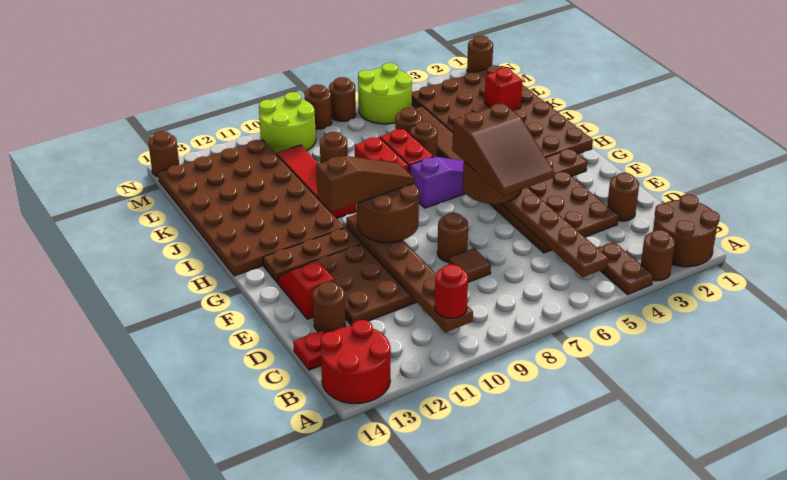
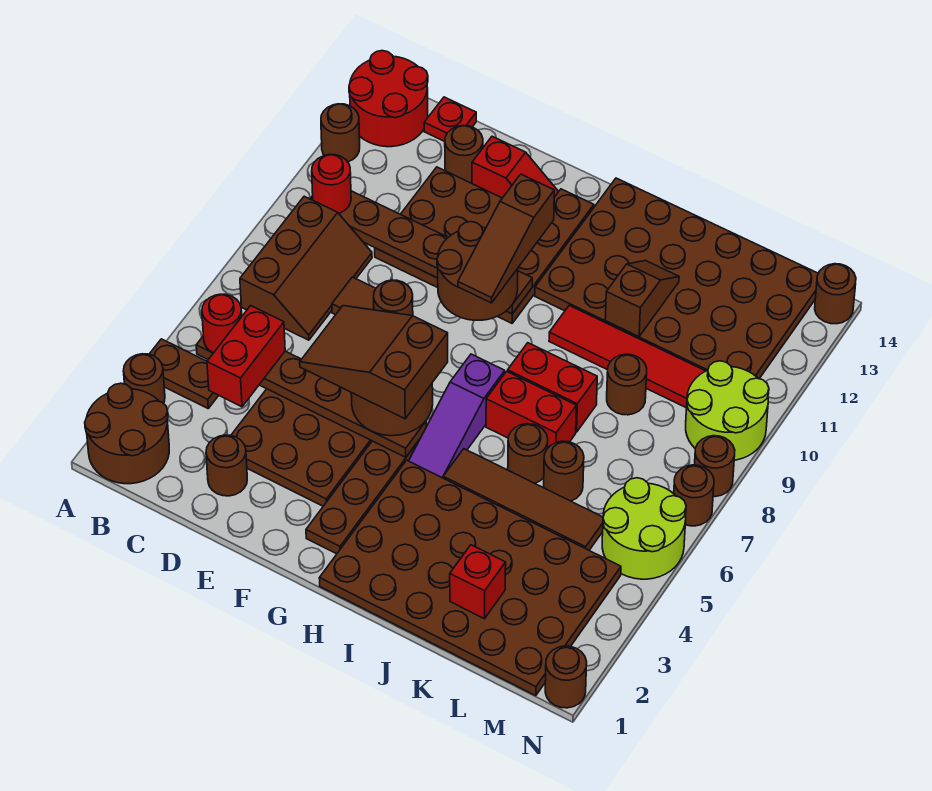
none -> brown 1x1 round brick [321,104,360,162]
none -> red 1x1 round brick [202,294,242,353]
none -> brown 2x3 slope [240,196,372,340]
none -> red 1x2 brick [207,306,285,407]
none -> brown 1x2 slope [605,261,679,337]

